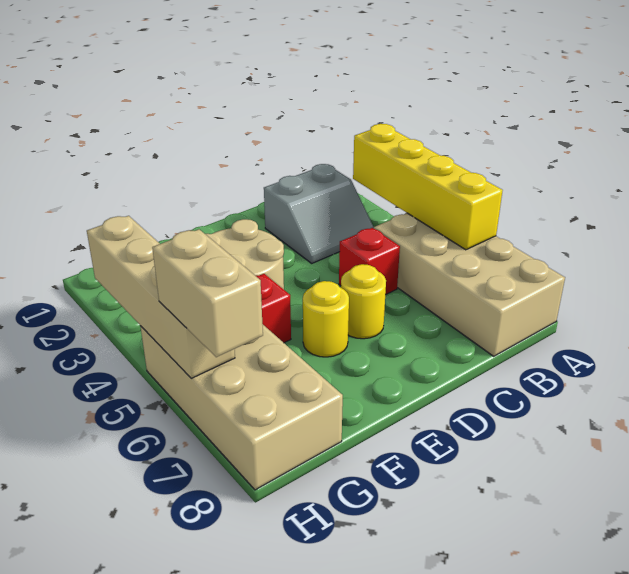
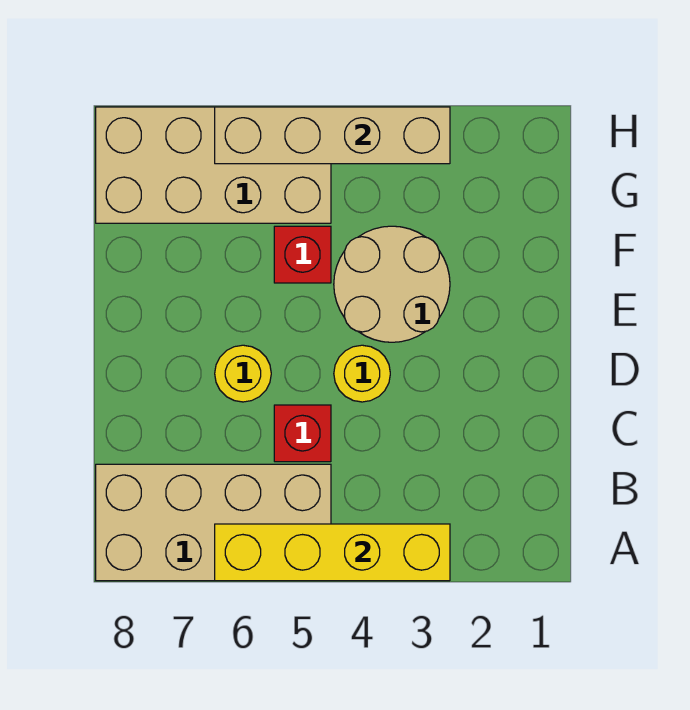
grey 2x2 slope [264,164,374,263] -> none
yellow 1x1 round brick [303,281,349,357] -> yellow 1x1 round brick moved to [334,345,390,402]
tan 1x2 brick [152,229,263,357] -> none

